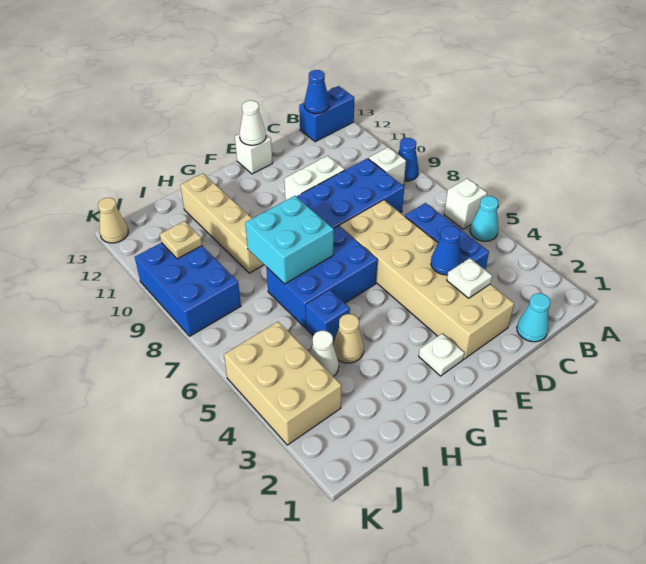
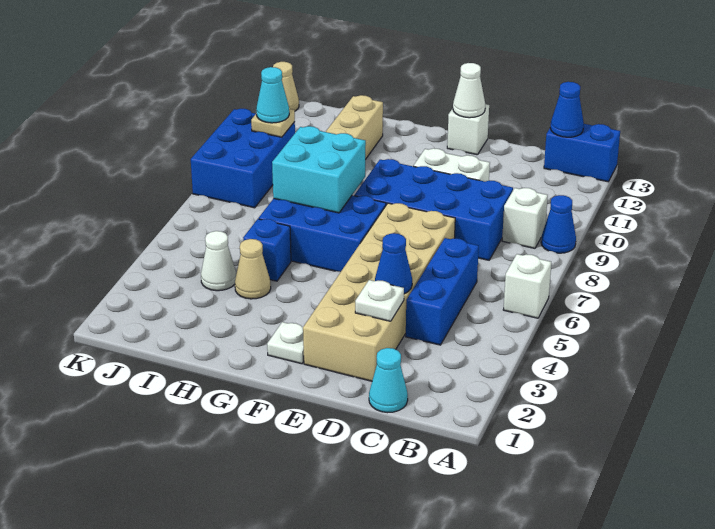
cyan 1x1 cone [470,196,498,241] -> cyan 1x1 cone moved to [256,67,289,123]
tan 2x3 brick [224,322,341,445] -> none

